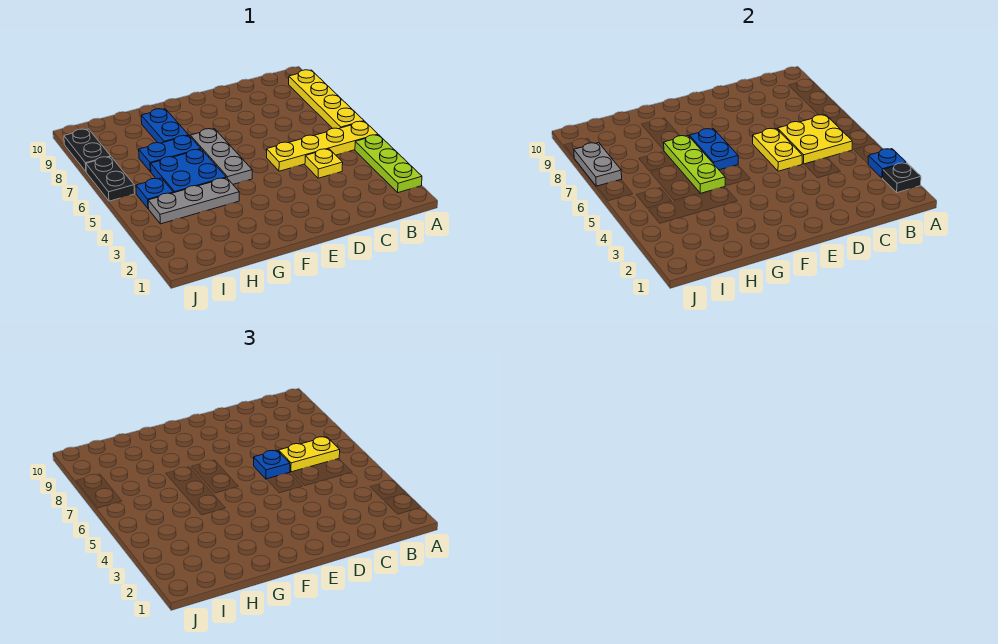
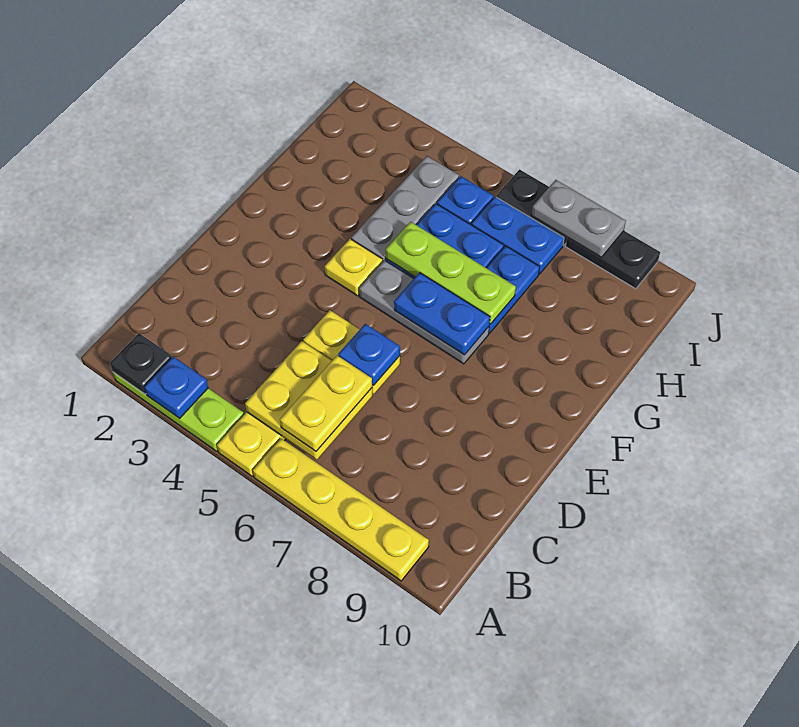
yellow 1x1 plate [305,149,343,178] -> yellow 1x1 plate moved to [325,239,383,296]
blue 1x2 plate [141,109,189,143] -> blue 1x2 plate moved to [472,197,564,274]

